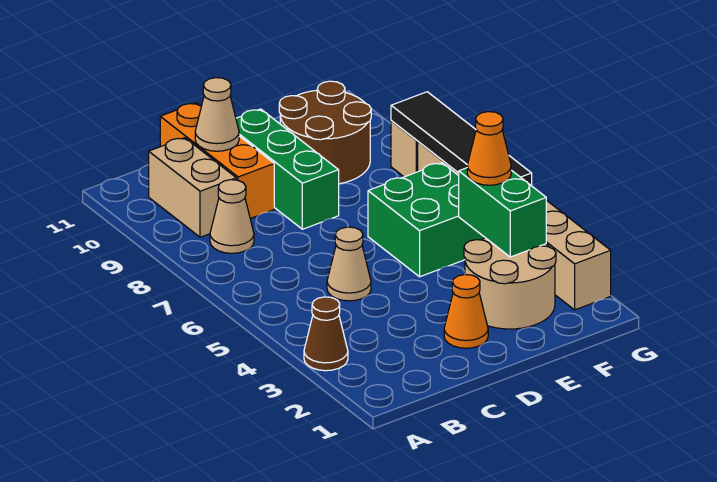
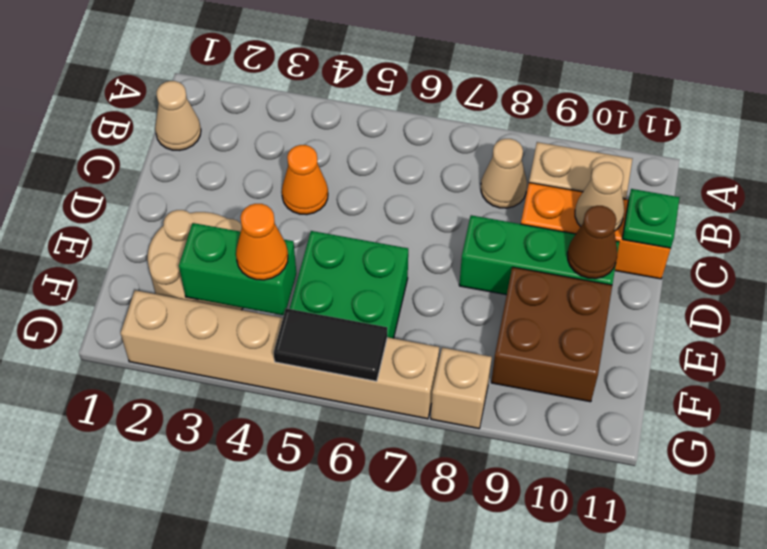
brown 1x1 cone [304,297,348,371] -> brown 1x1 cone moved to [567,206,617,279]
tan 1x1 cone [327,227,371,301] -> tan 1x1 cone moved to [155,81,201,150]
none -> green 1x1 plate [622,189,680,248]
orange 1x1 cone [444,275,488,348] -> orange 1x1 cone moved to [282,145,328,215]
brown 2x2 round brick [279,81,371,184] -> brown 2x2 brick [491,267,612,402]
black 1x4 tile [391,92,532,186] -> black 1x2 tile [274,309,387,381]

